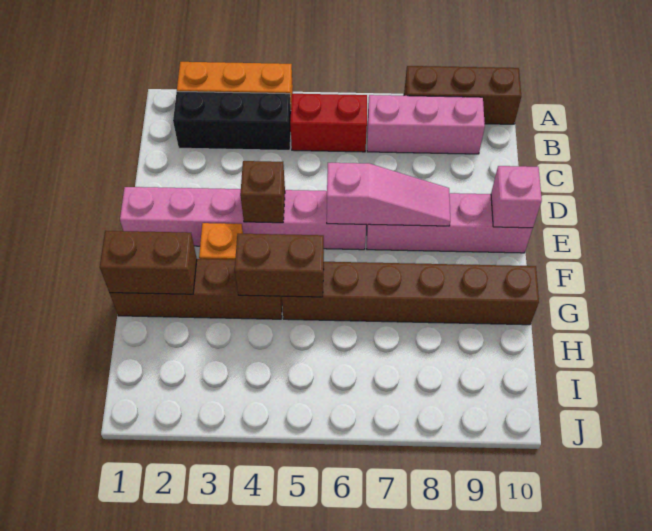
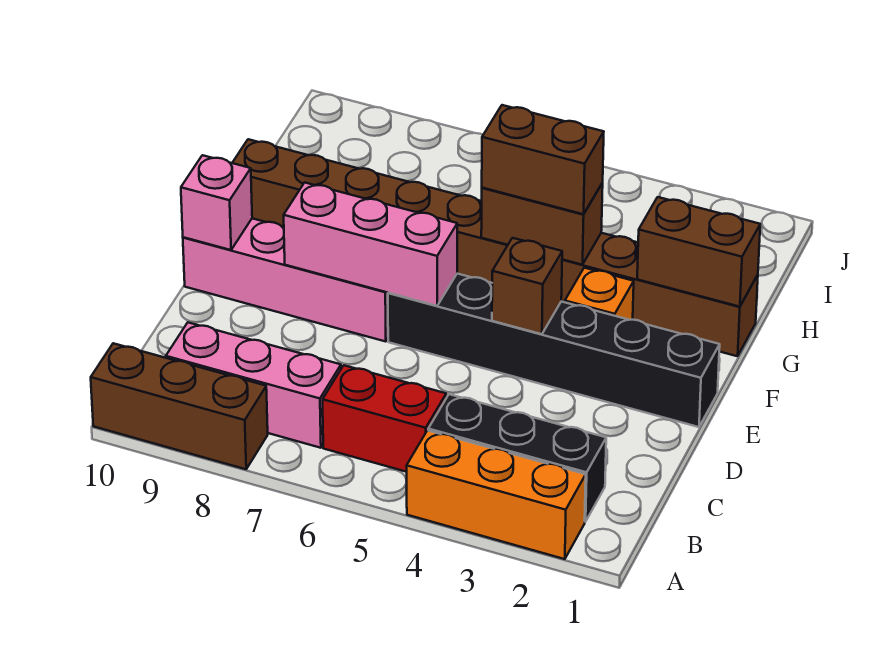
pink 1x6 brick [120,187,366,250] -> black 1x6 brick [388,274,720,427]
pink 1x3 slope [327,163,450,226] -> pink 1x3 brick [284,183,457,306]
none -> brown 1x2 brick [482,105,604,214]

